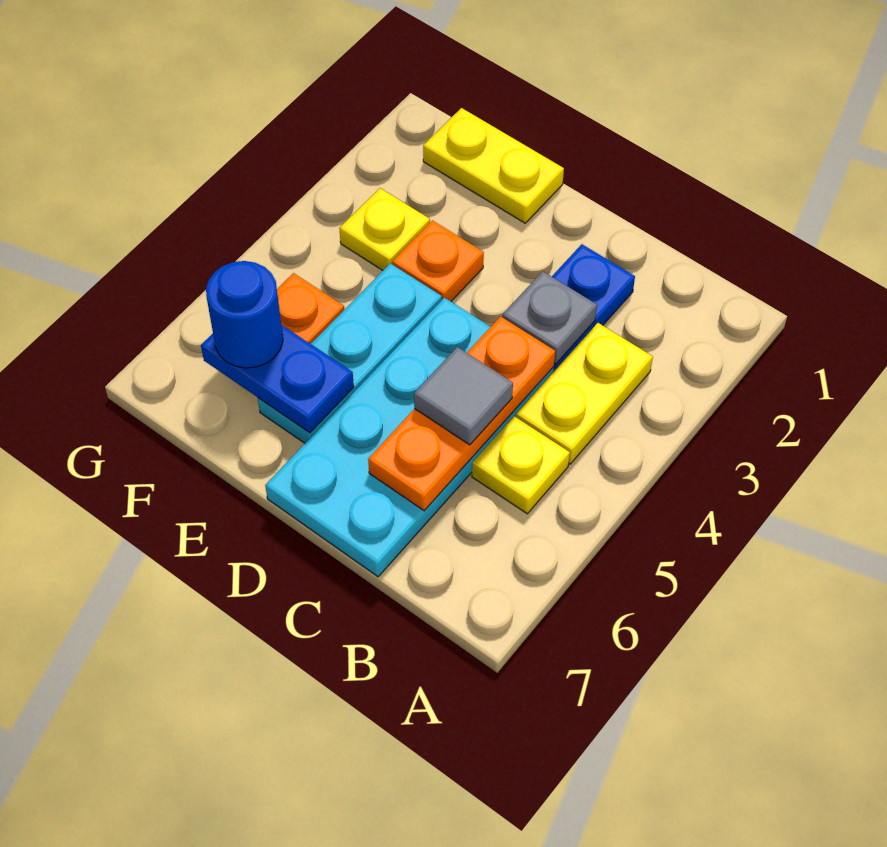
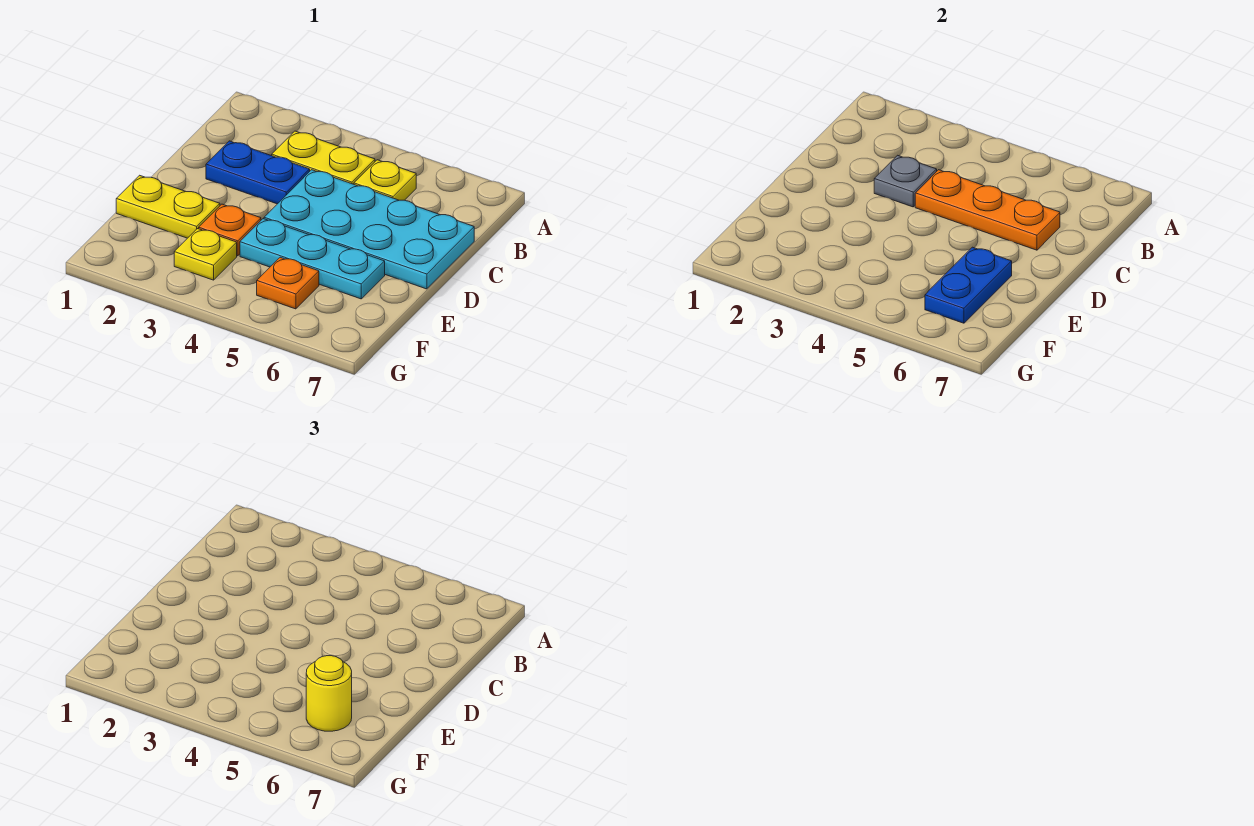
grey 1x1 tile [414,347,513,445] -> none
yellow 1x2 plate [423,108,564,223] -> yellow 1x2 plate turned to [116,175,220,238]
blue 1x1 round brick [206,261,283,368] -> yellow 1x1 round brick [306,656,352,731]

